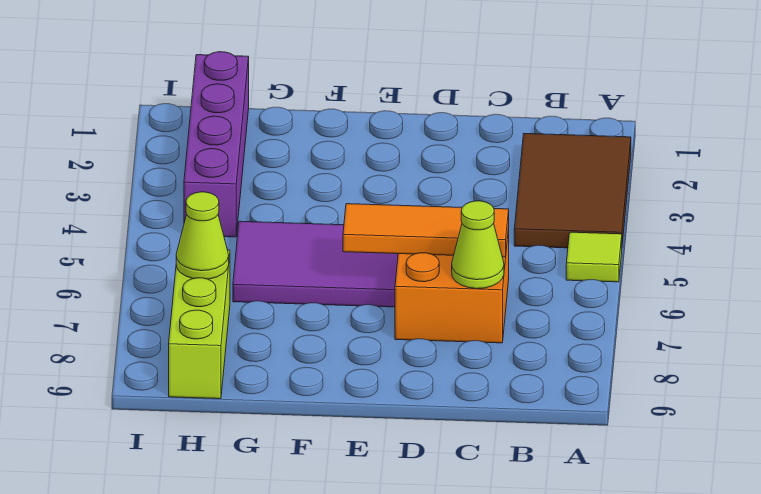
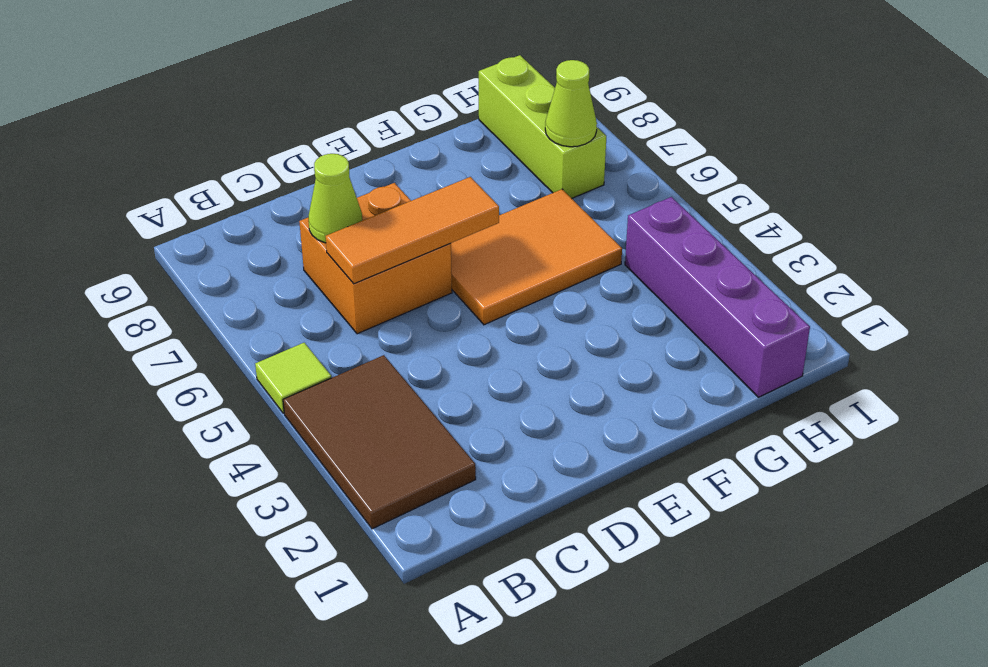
purple 2x3 tile [233,221,398,307] -> orange 2x3 tile [451,189,622,325]

